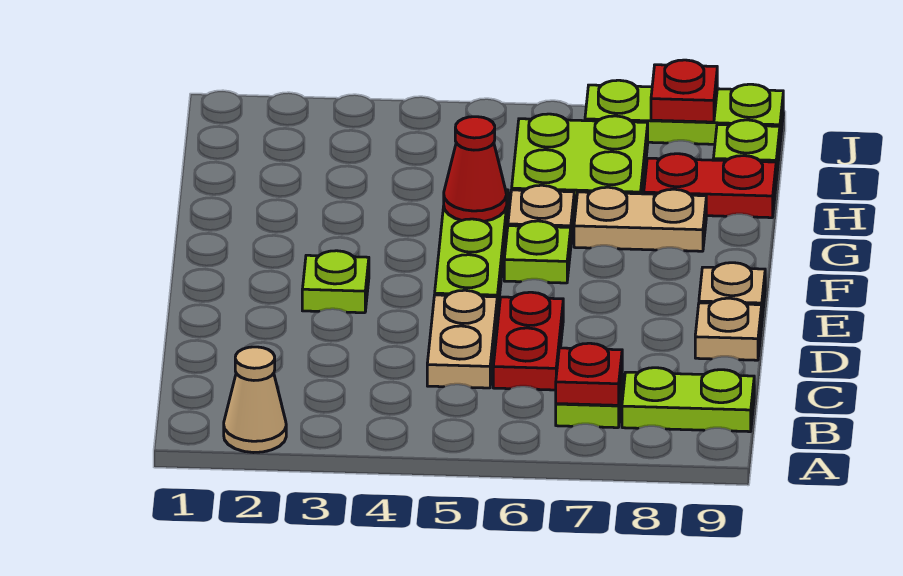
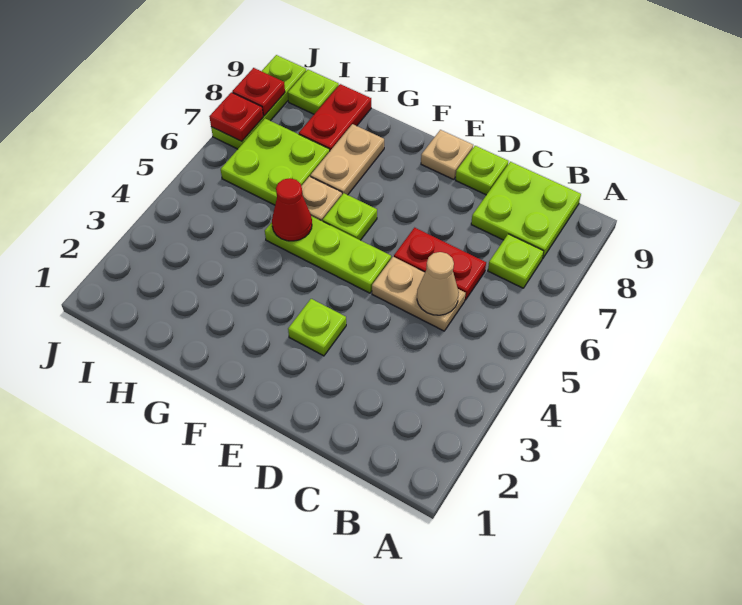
tan 1x1 cone [224,347,286,453] -> tan 1x1 cone moved to [417,252,459,315]
red 1x1 plate [556,343,622,405] -> red 1x1 plate moved to [209,92,263,141]
lime 1x2 plate [622,368,754,432] -> lime 2x2 plate [471,162,581,259]
tan 1x1 plate [695,298,762,360] -> lime 1x1 plate [456,146,508,195]

